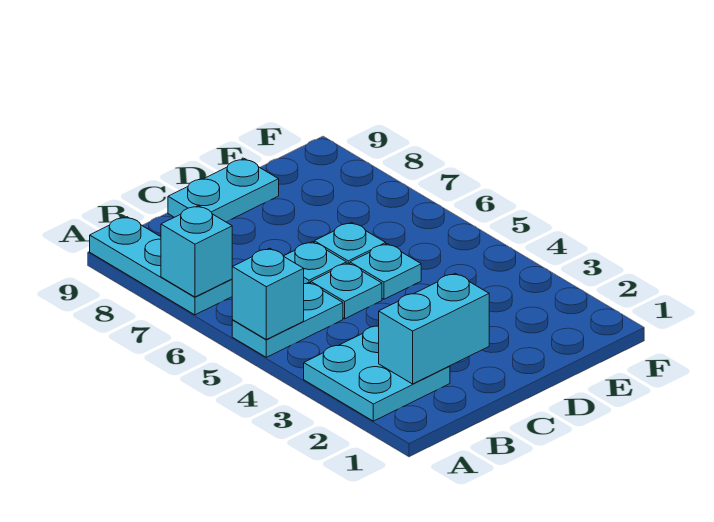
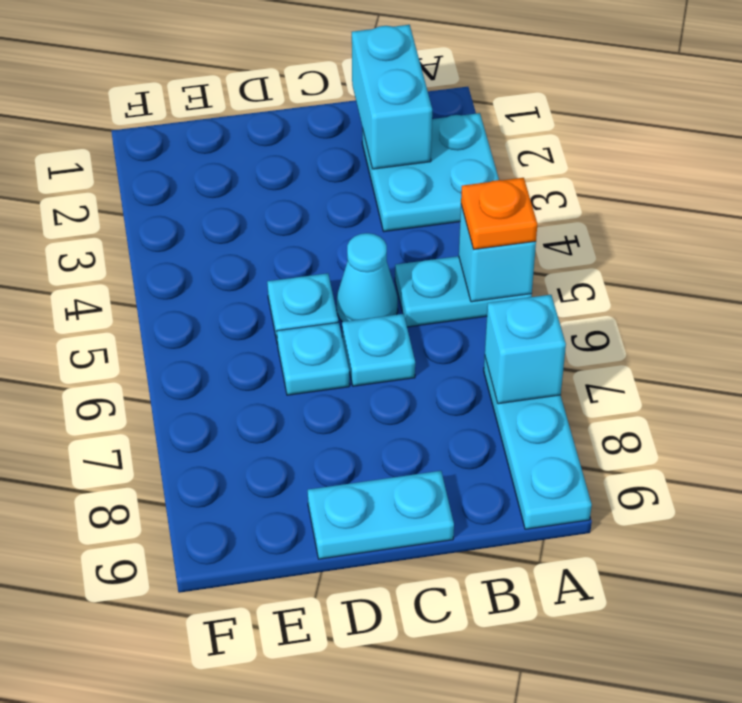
none -> orange 1x1 plate [461,178,537,250]
cyan 1x2 brick [379,273,489,384] -> cyan 1x2 brick turned to [352,25,432,169]
cyan 1x1 plate [311,263,382,319] -> cyan 1x1 cone [337,233,398,322]

